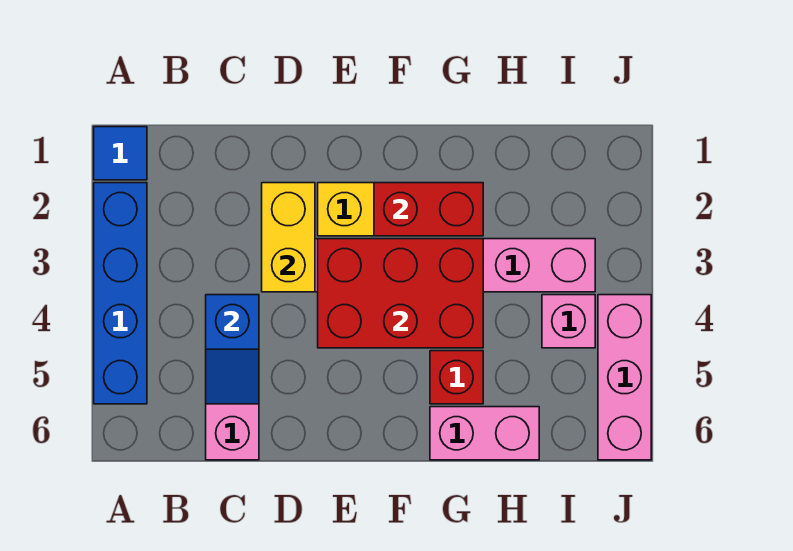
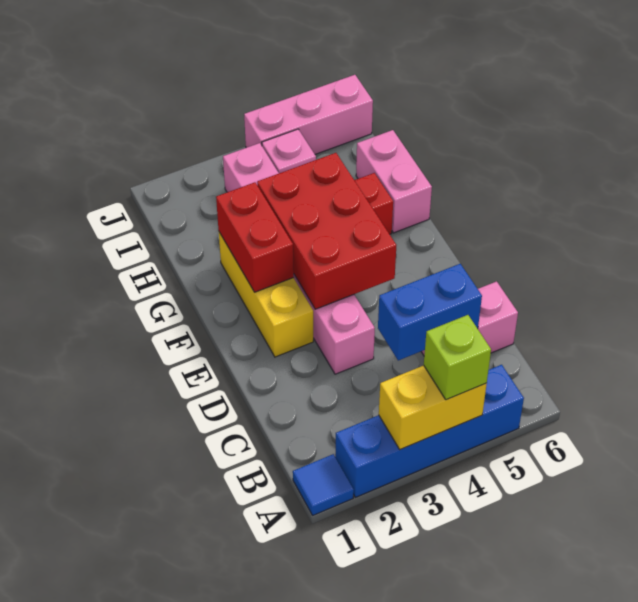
none -> lime 1x1 brick [424,315,491,400]
blue 1x2 slope [206,295,259,404] -> blue 1x2 brick [378,264,482,361]
yellow 1x2 brick [262,183,315,292] -> yellow 1x2 brick moved to [379,365,487,449]

